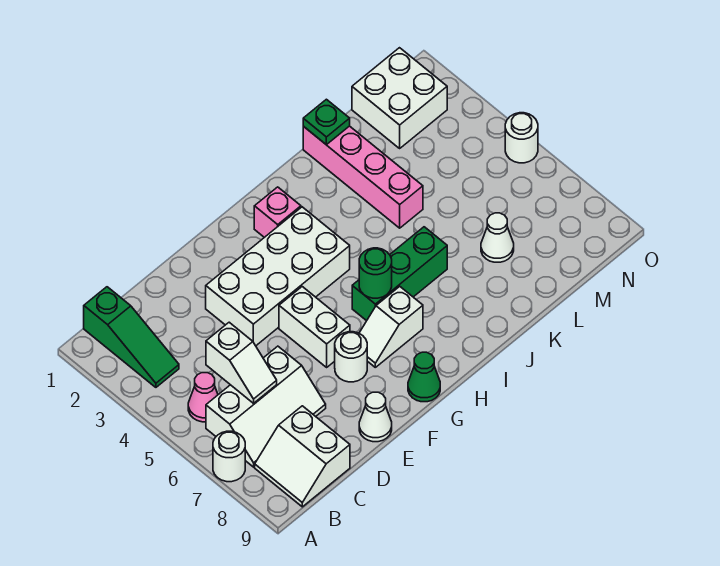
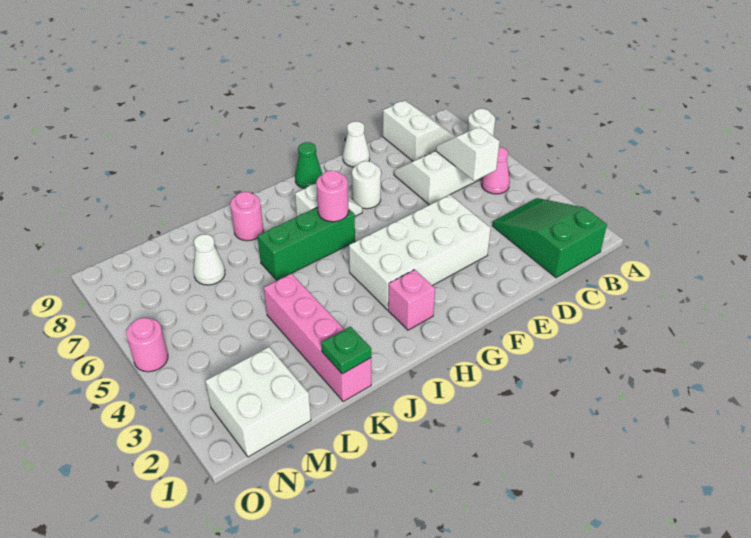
green 1x3 slope [84,287,179,387] -> green 2x3 slope [492,198,607,278]
white 1x2 brick [279,287,350,367] -> none
green 1x1 round brick [359,248,392,298] -> pink 1x1 round brick [316,170,349,222]
none -> pink 1x1 round brick [230,192,264,241]
white 1x1 round brick [505,113,538,163] -> pink 1x1 round brick [126,318,168,372]

